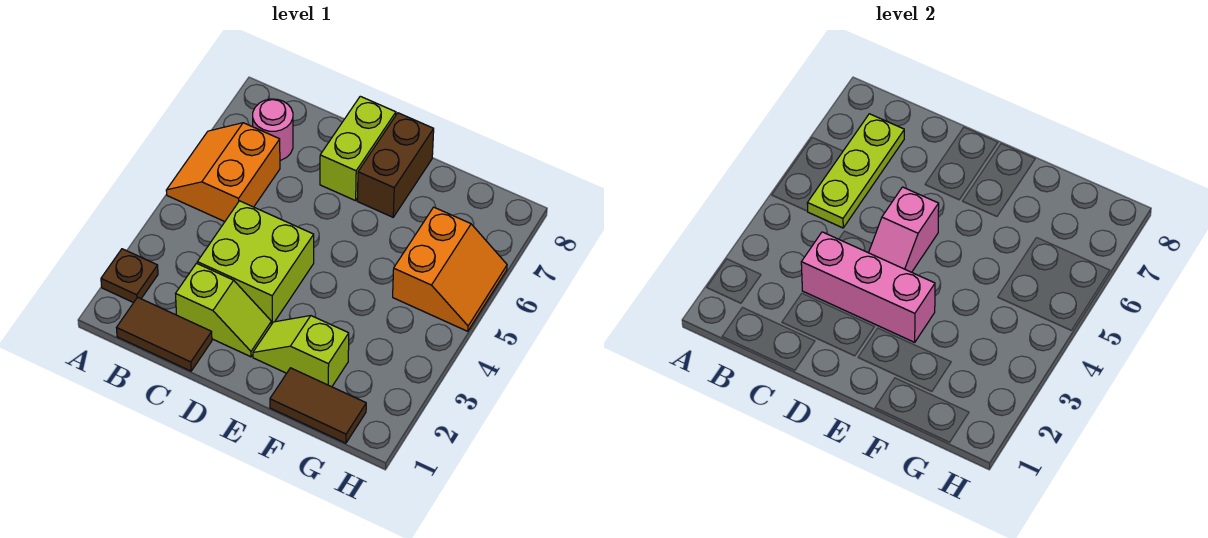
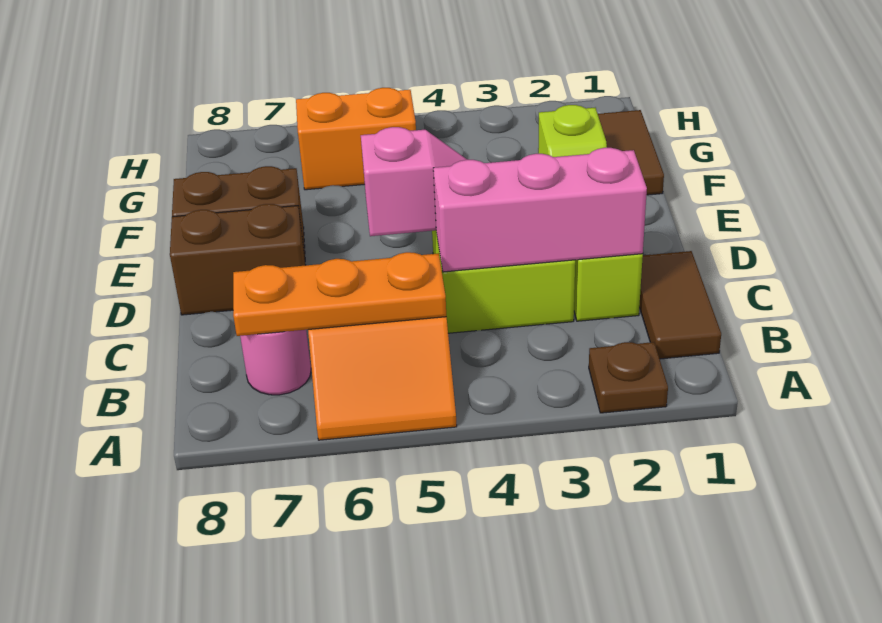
lime 1x3 plate [807,114,904,228] -> orange 1x3 plate [233,252,446,336]
pink 1x3 brick [801,232,935,342] -> pink 1x3 brick turned to [433,148,647,272]
lime 1x2 brick [320,96,396,201] -> brown 1x2 brick [170,204,305,315]

